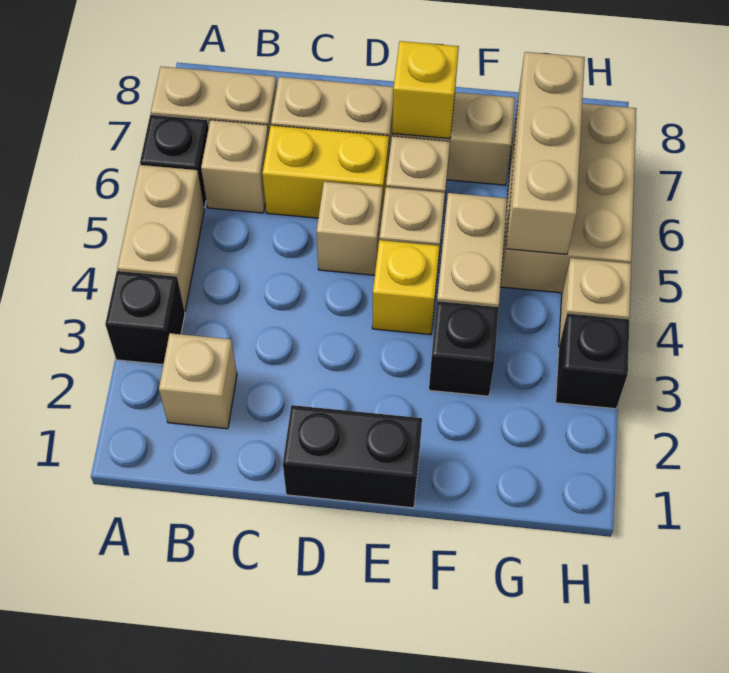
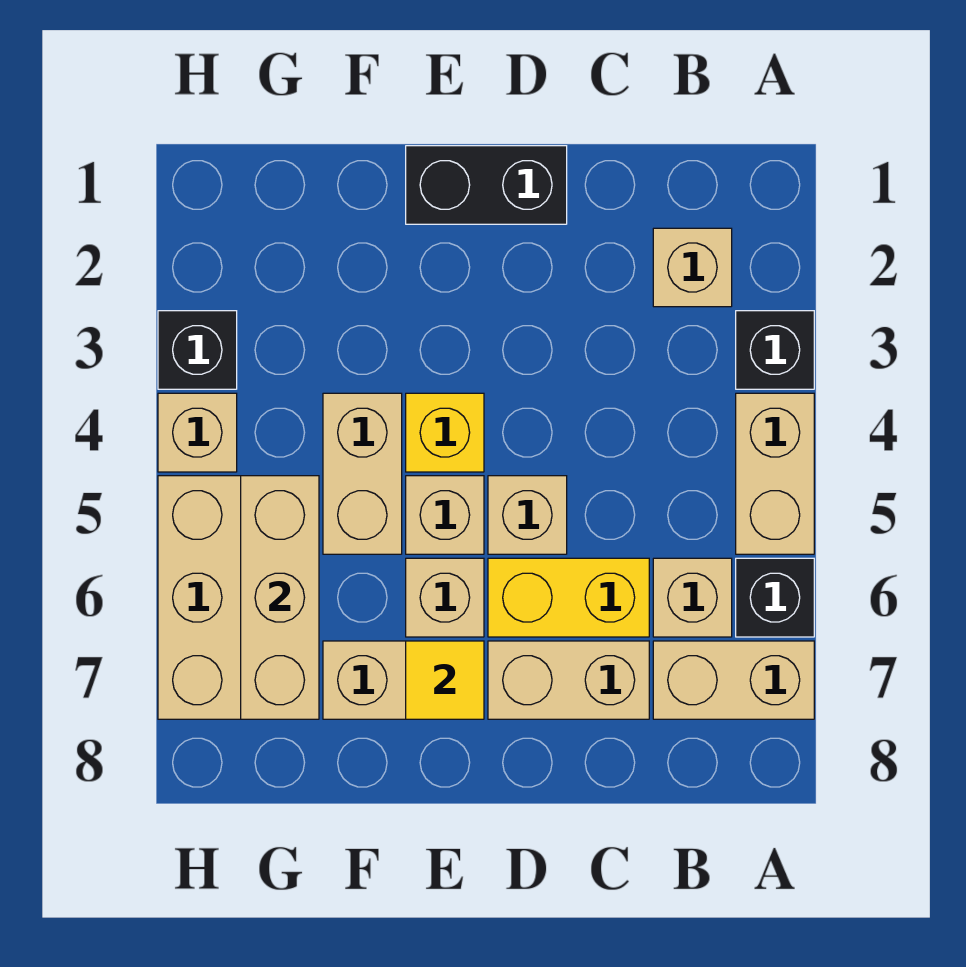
yellow 1x1 brick [392,41,459,139] -> yellow 1x1 tile [406,641,484,719]
black 1x1 brick [429,301,499,396] -> none

